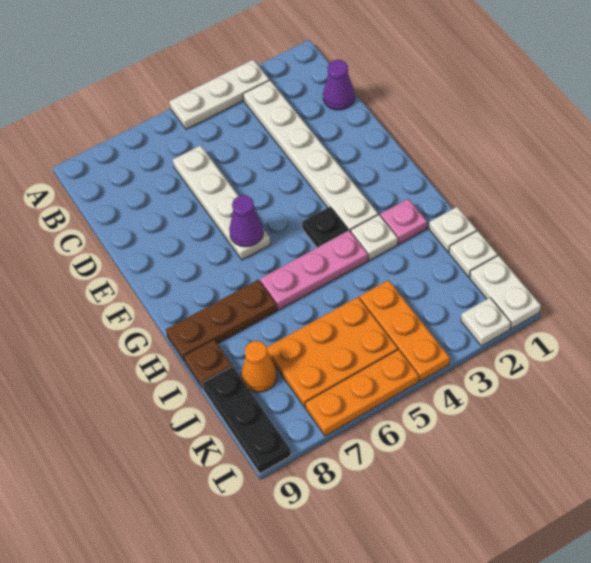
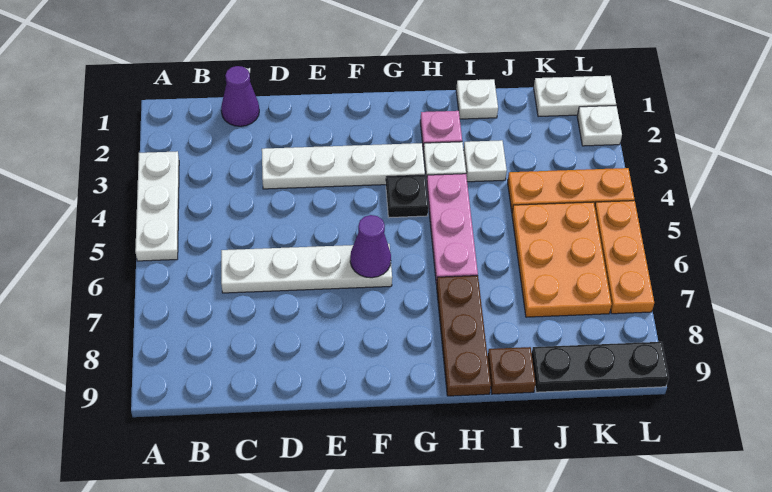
white 1x6 plate [243,80,378,232] -> white 1x4 plate [262,143,425,189]
white 1x1 plate [449,231,498,277] -> white 1x1 plate moved to [463,140,507,182]
orange 1x1 cone [241,341,277,392] -> none

